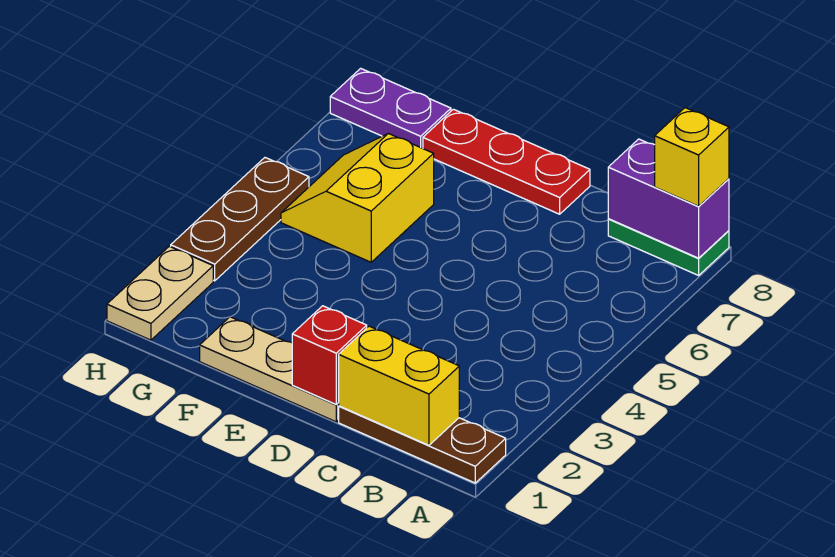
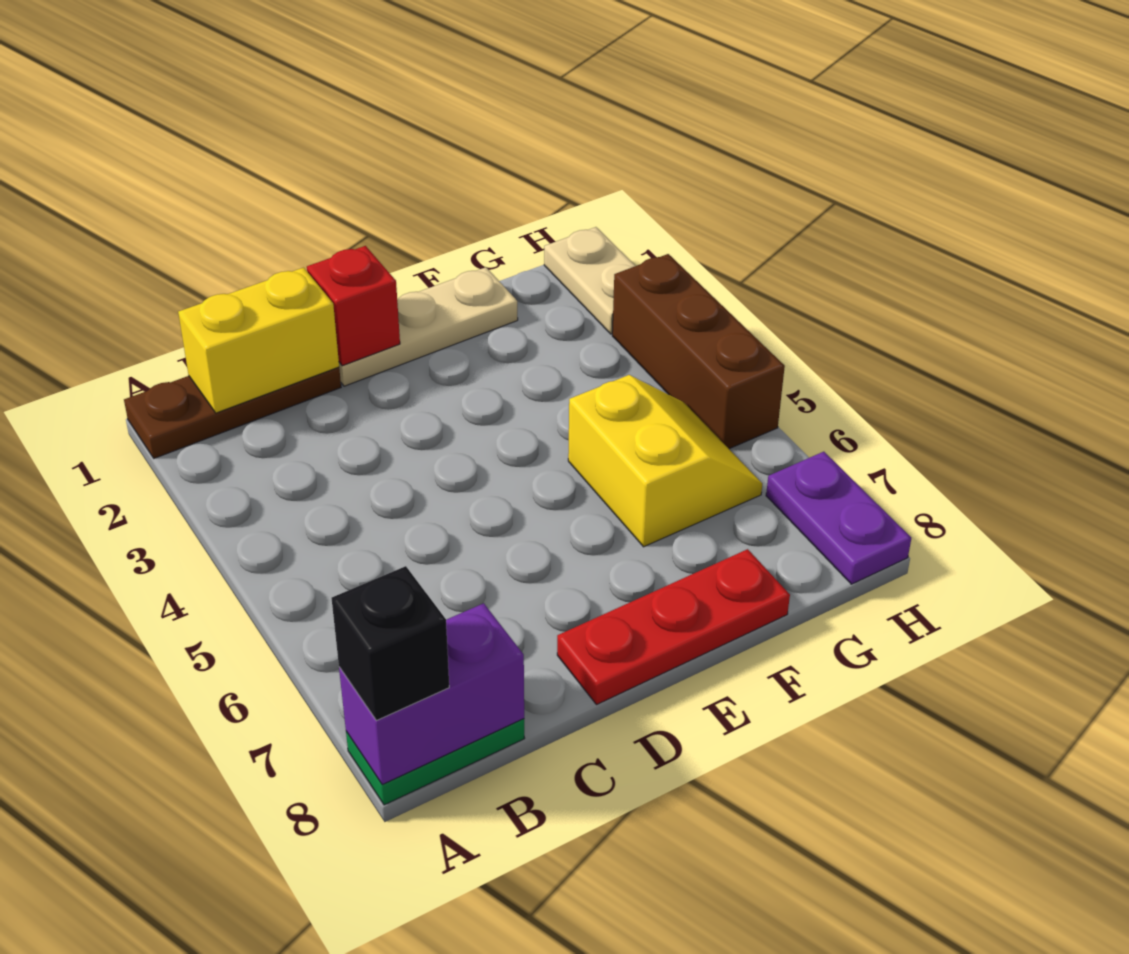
yellow 1x1 brick [655,108,729,206] -> black 1x1 brick [331,566,449,721]
purple 1x2 plate [330,68,451,148] -> purple 1x2 plate turned to [766,452,911,584]
brown 1x3 plate [171,158,309,281] -> brown 1x3 brick [612,254,785,449]

